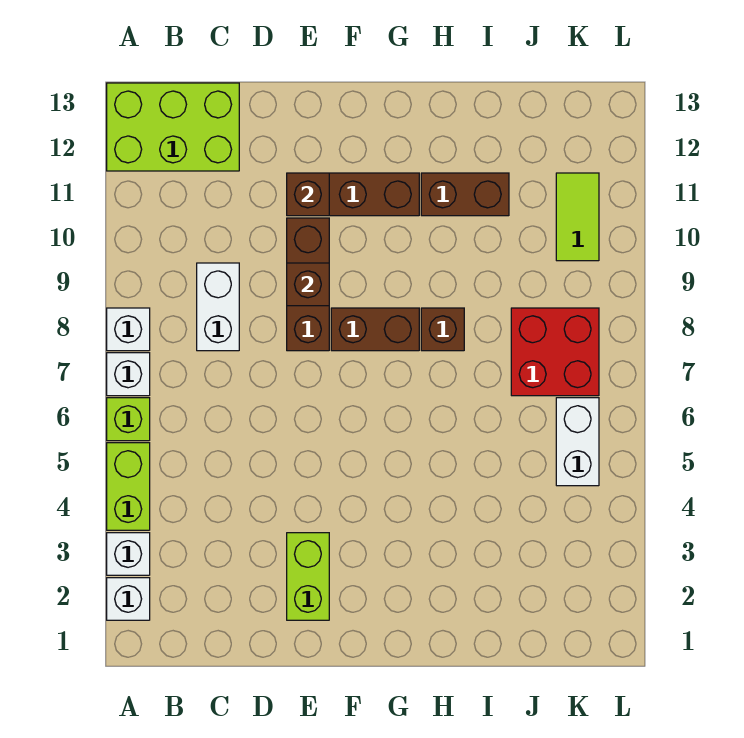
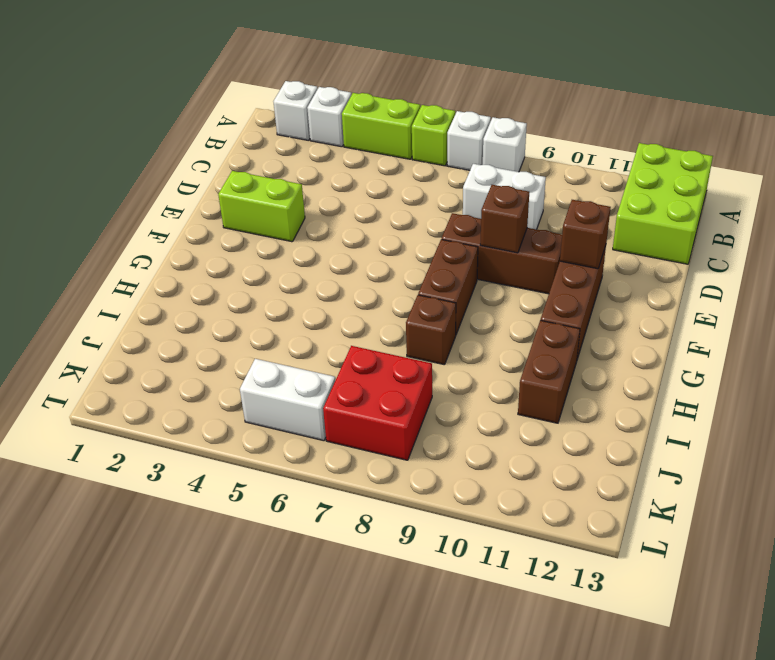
lime 1x2 tile [556,173,599,261] -> none

